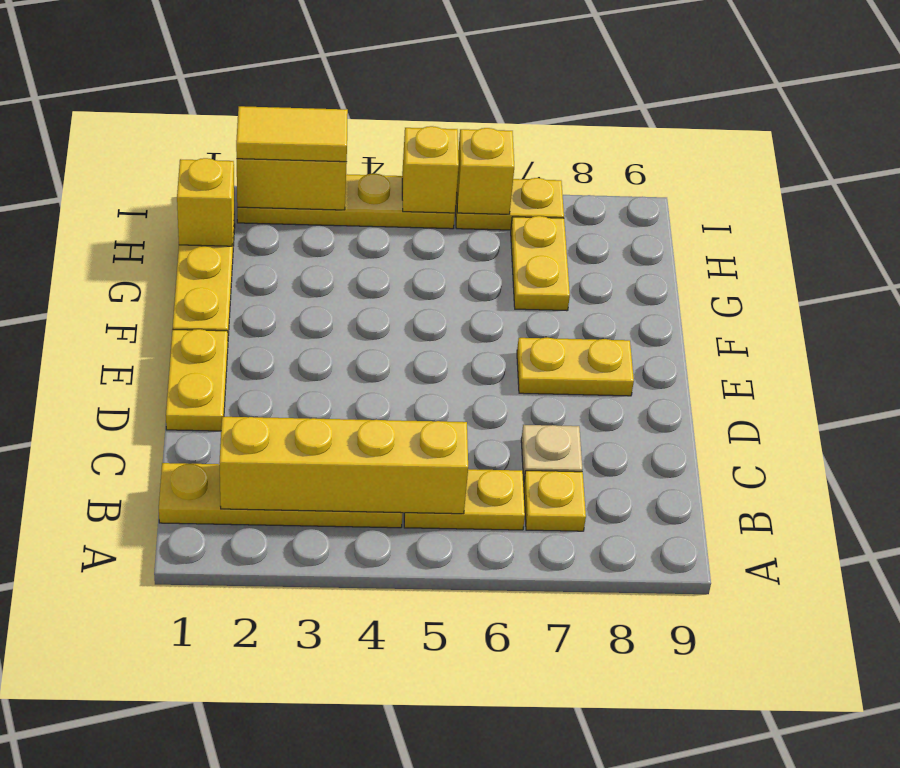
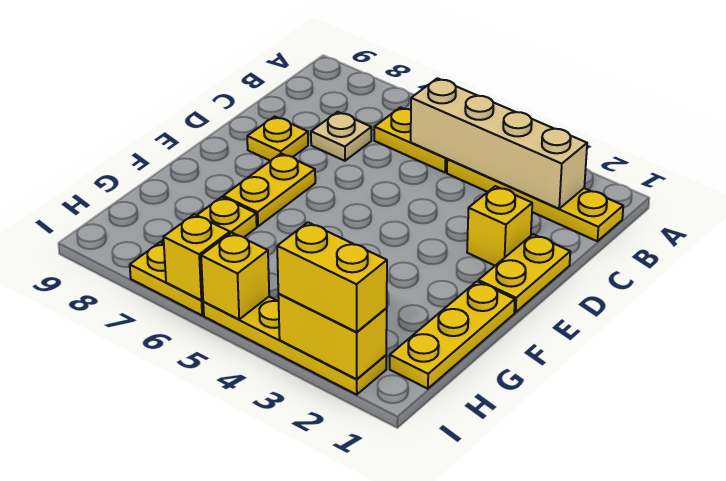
yellow 1x4 brick [219,417,468,514] -> tan 1x4 brick [411,78,587,209]
yellow 1x1 plate [524,471,586,531] -> yellow 1x1 plate moved to [247,116,308,161]
yellow 1x2 plate [517,337,634,396] -> yellow 1x2 plate turned to [223,154,315,226]
yellow 1x1 brick [177,158,234,246] -> yellow 1x1 brick moved to [467,186,532,266]
yellow 1x2 tile [236,106,348,162] -> yellow 1x2 brick [277,222,387,332]

